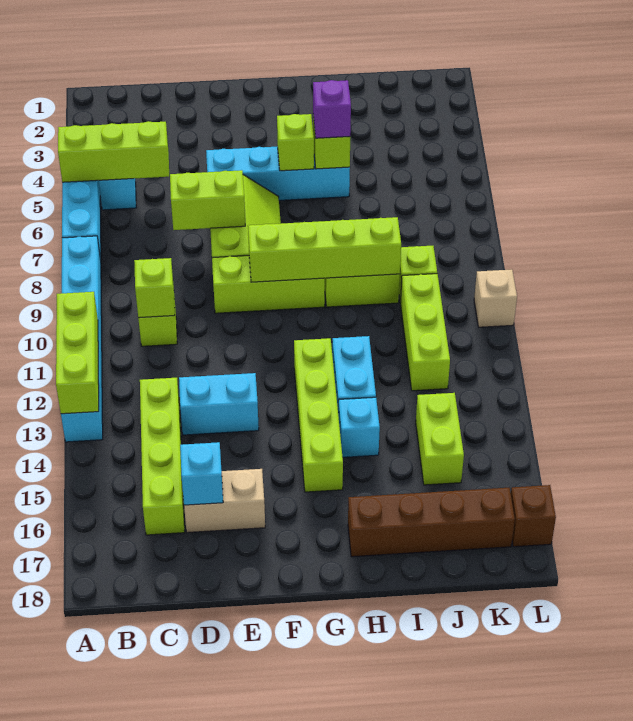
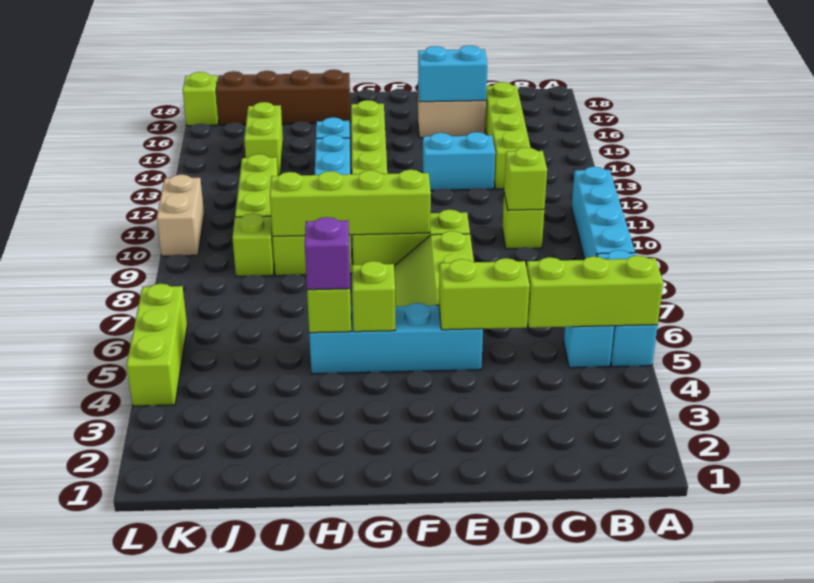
cyan 1x6 brick [61,236,103,442] -> cyan 1x4 brick [572,167,635,259]
lime 1x3 brick [56,292,99,414] -> lime 1x3 brick moved to [126,284,187,406]
lime 1x2 brick [170,170,245,230] -> lime 1x2 brick moved to [439,258,530,330]
cyan 1x1 brick [180,442,223,505] -> cyan 1x2 brick [418,45,487,102]
tan 1x1 brick [474,269,517,327] -> tan 1x2 brick [157,174,204,256]
brown 1x1 brick [511,485,556,547] -> lime 1x1 brick [183,72,219,126]

